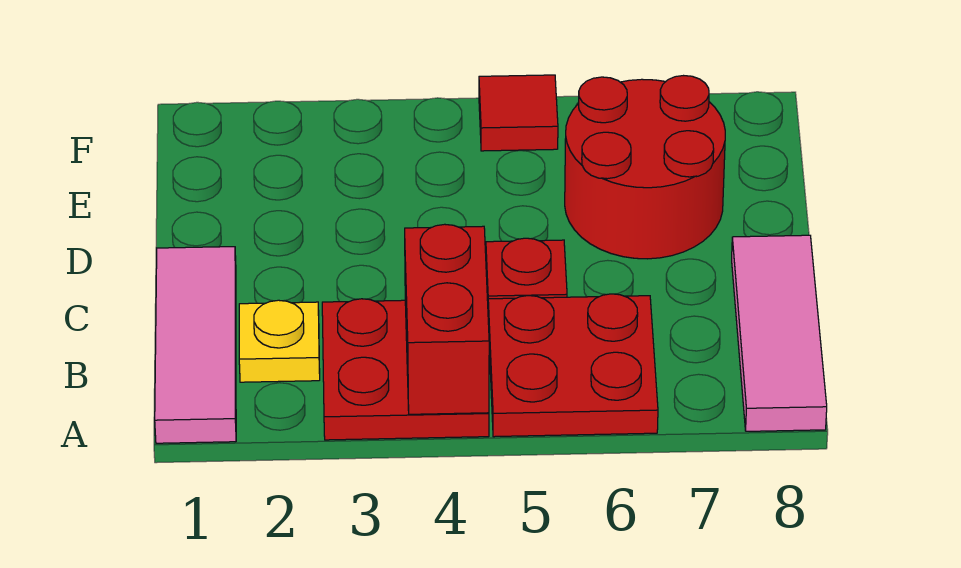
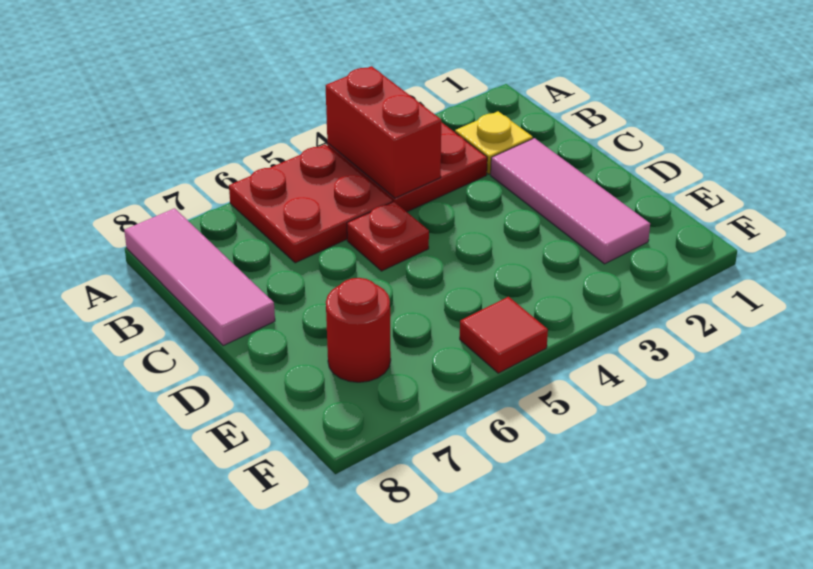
pink 1x3 tile [155,247,236,443] -> pink 1x3 tile moved to [491,138,650,264]
red 2x2 round brick [565,76,725,259] -> red 1x1 round brick [326,278,391,382]

